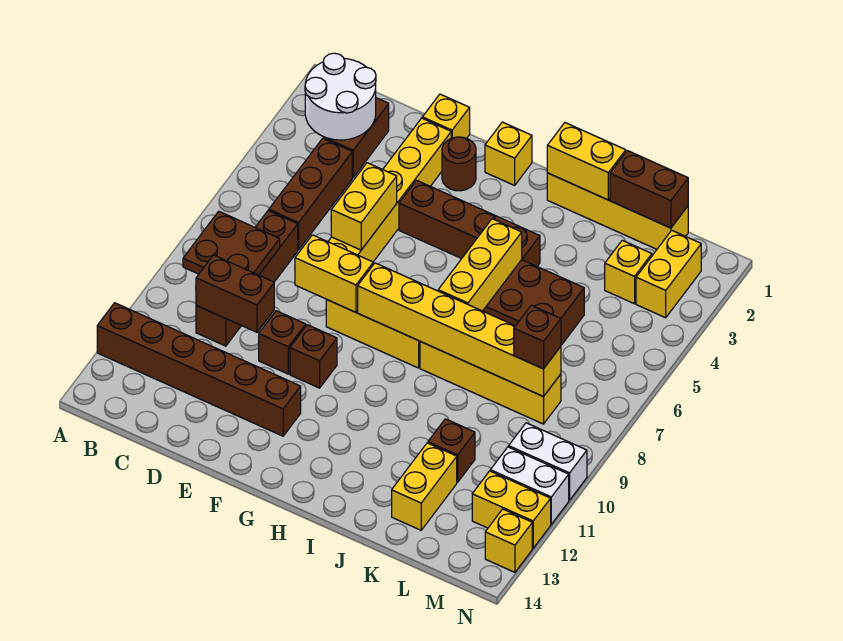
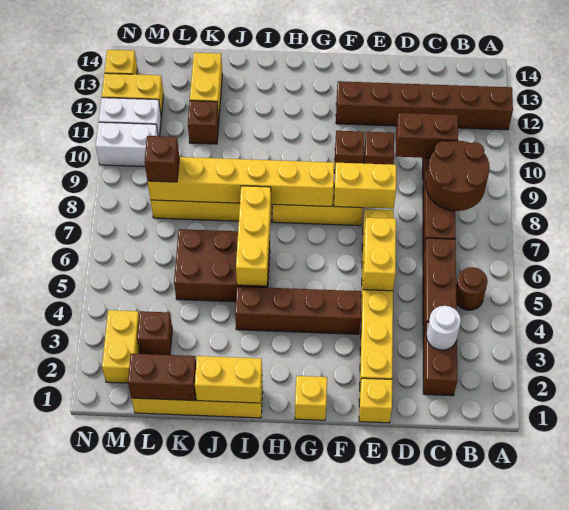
white 2x2 round brick [305,53,376,140] -> white 1x1 round brick [426,306,461,350]
brown 2x2 plate [183,211,280,275] -> brown 2x2 round brick [426,141,490,211]
brown 1x1 round brick [442,137,476,191] -> brown 1x1 round brick moved to [456,267,488,310]
yellow 1x1 brick [605,240,652,304] -> brown 1x1 brick [137,311,172,355]

